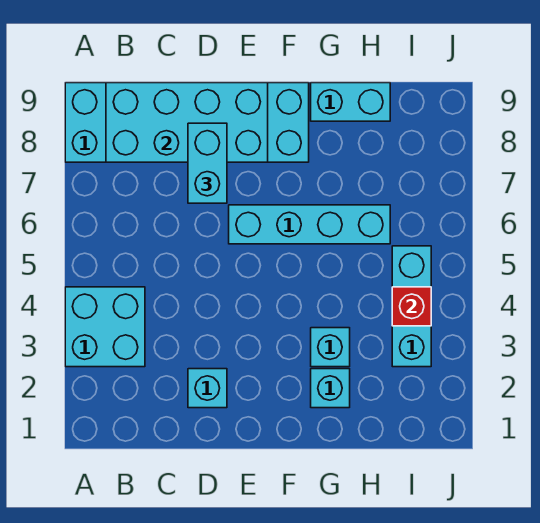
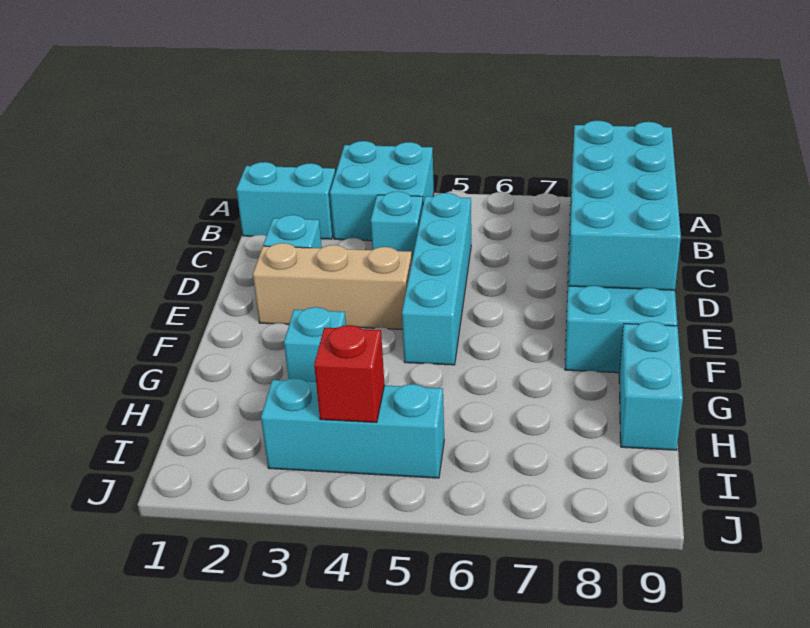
cyan 1x2 brick [188,123,227,203] -> cyan 1x2 brick moved to [236,162,335,239]
none -> tan 1x3 brick [253,243,412,329]
cyan 1x4 brick [229,205,390,244] -> cyan 1x4 brick moved to [402,193,471,365]
cyan 1x1 brick [311,369,350,408] -> cyan 1x1 brick moved to [371,191,423,259]

